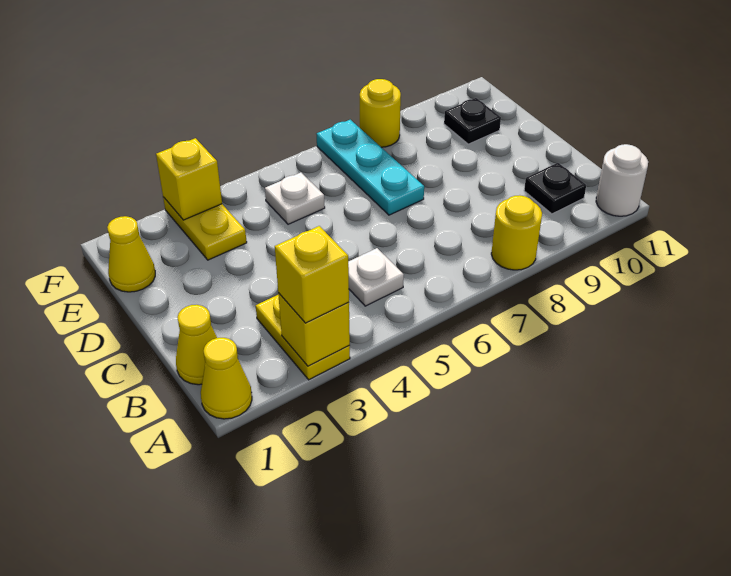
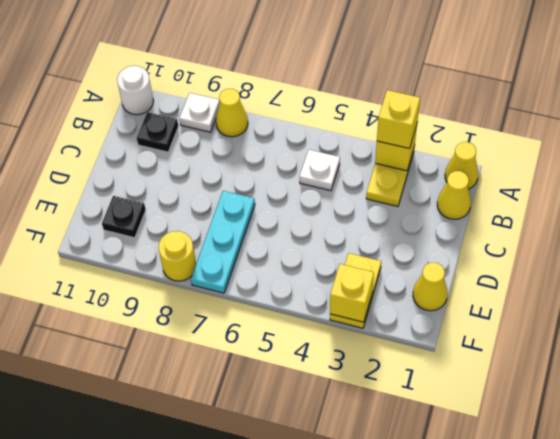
yellow 1x1 round brick [491,195,542,270] -> yellow 1x1 cone [216,89,248,137]
white 1x1 plate [265,172,325,224] -> white 1x1 plate moved to [179,93,220,132]

